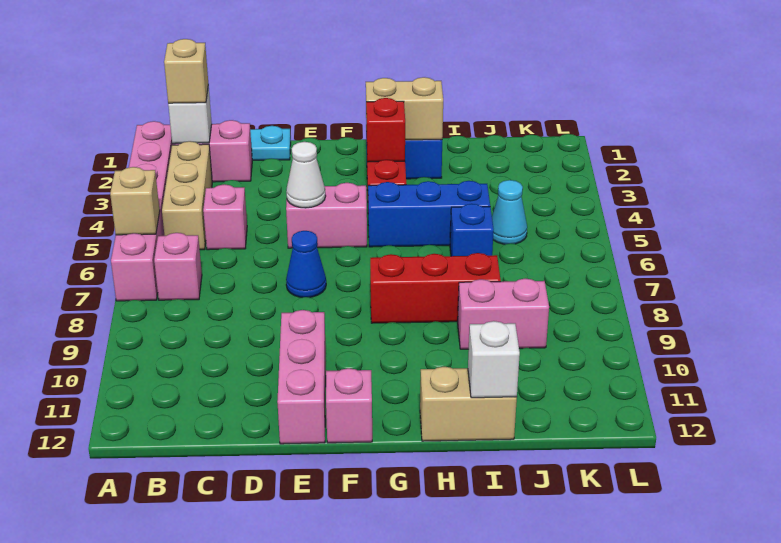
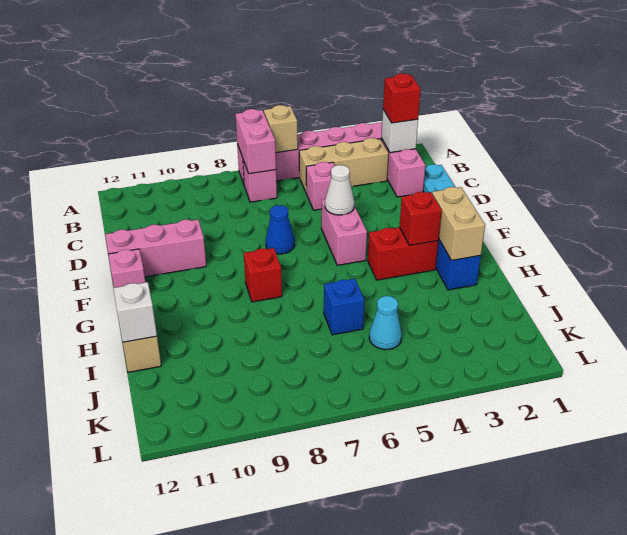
tan 1x1 brick [164,39,208,103] -> red 1x1 brick [383,74,421,123]
blue 1x3 brick [368,181,490,247] -> none
red 1x3 brick [370,253,501,323] -> red 1x1 brick [244,248,282,302]
pink 1x2 brick [458,278,549,349] -> pink 1x2 brick moved to [236,109,276,174]

